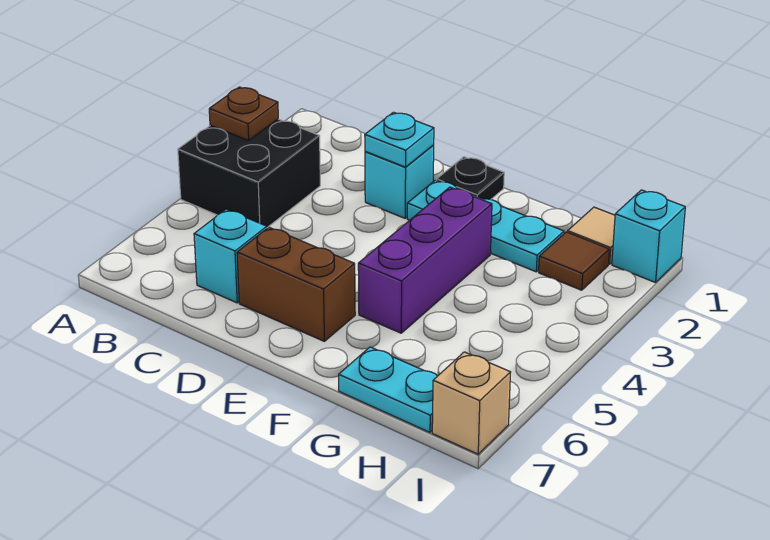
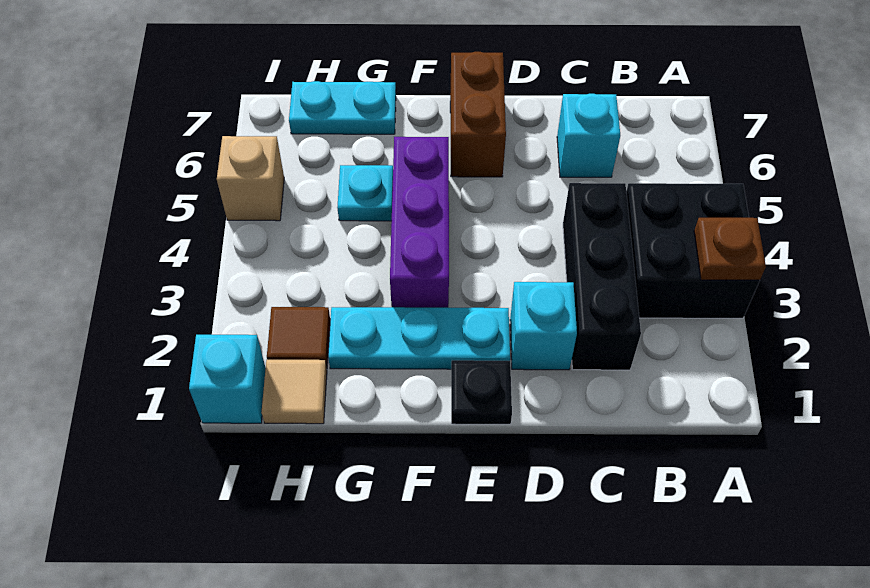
none -> black 1x3 brick [563,183,641,370]
cyan 1x1 plate [365,112,434,167] -> cyan 1x1 plate moved to [337,165,393,221]
brown 1x2 brick [237,227,355,341] -> brown 1x2 brick turned to [450,52,506,177]
tan 1x1 brick [432,352,511,454] -> tan 1x1 brick moved to [217,136,284,221]

